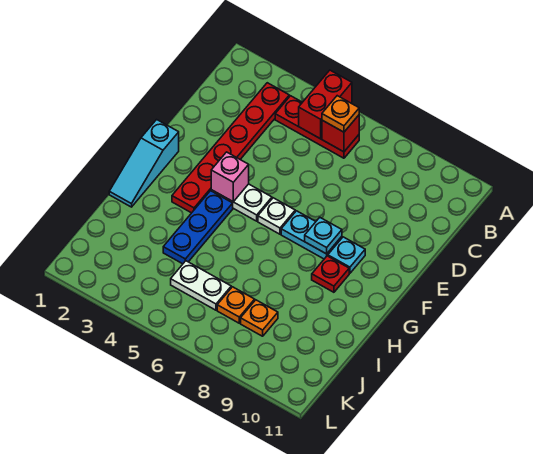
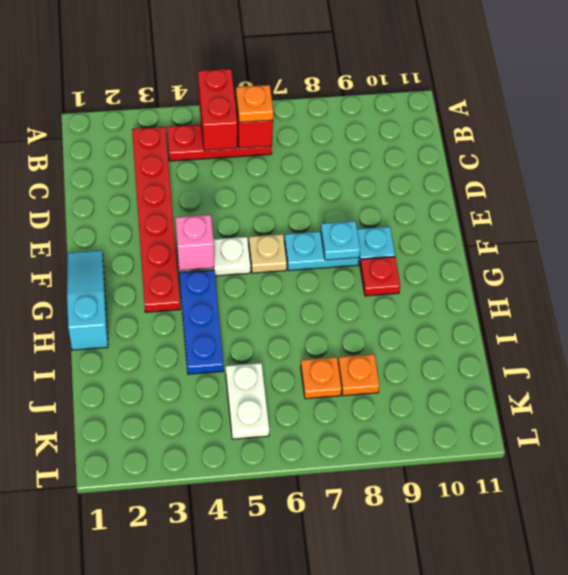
cyan 1x3 slope [109,120,179,207] -> cyan 1x3 slope turned to [67,251,108,350]
white 1x1 plate [258,198,295,234] -> tan 1x1 plate [249,234,287,273]
white 1x2 plate [171,261,231,310] -> white 1x2 plate turned to [226,363,269,439]

